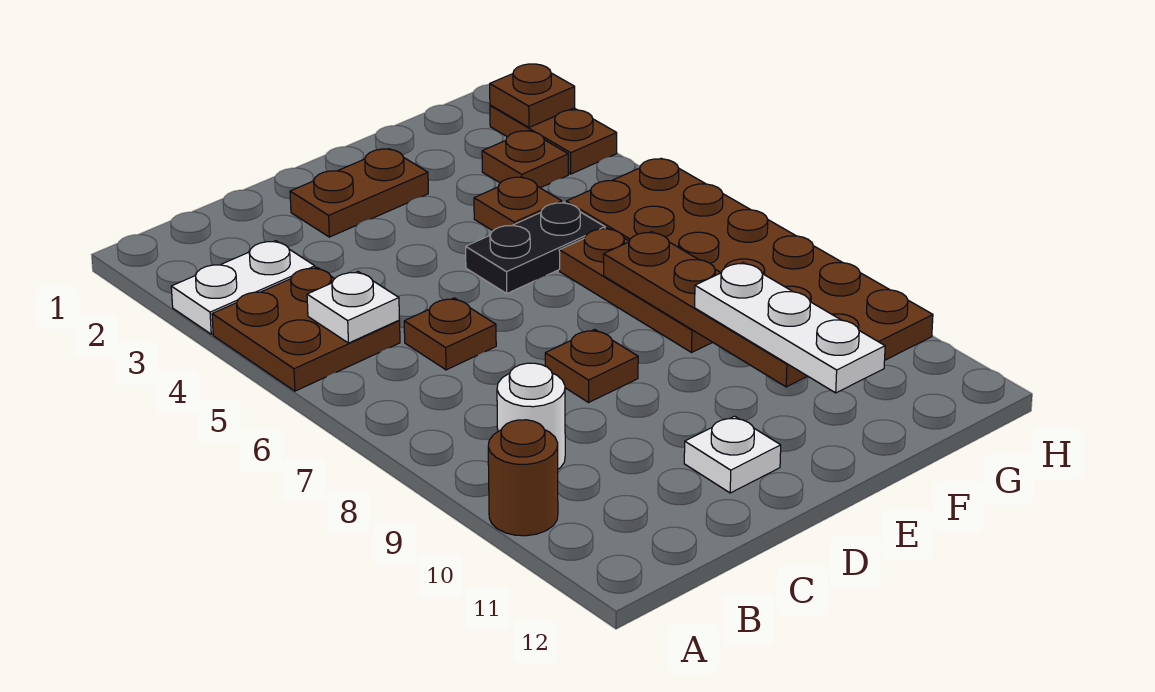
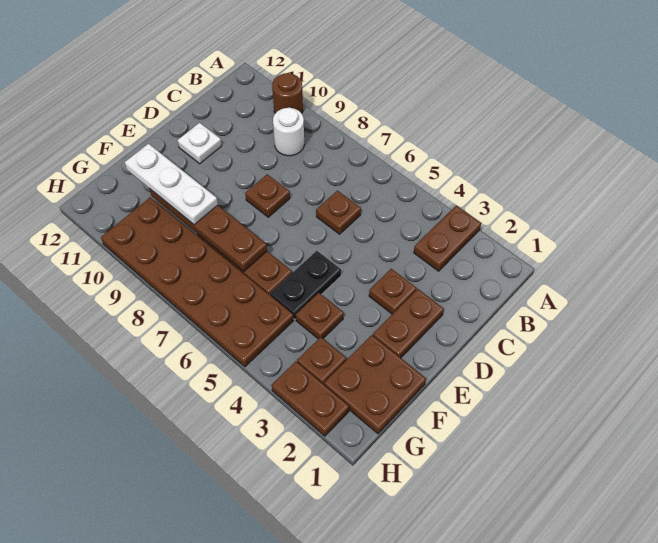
white 1x2 plate [171,241,315,334] -> brown 1x2 plate [414,205,481,271]
brown 2x2 plate [212,267,400,391] -> brown 2x2 plate moved to [324,335,426,434]
white 1x1 plate [307,272,400,343] -> none
brown 1x1 plate [490,64,575,127] -> brown 1x1 plate moved to [369,269,417,314]

